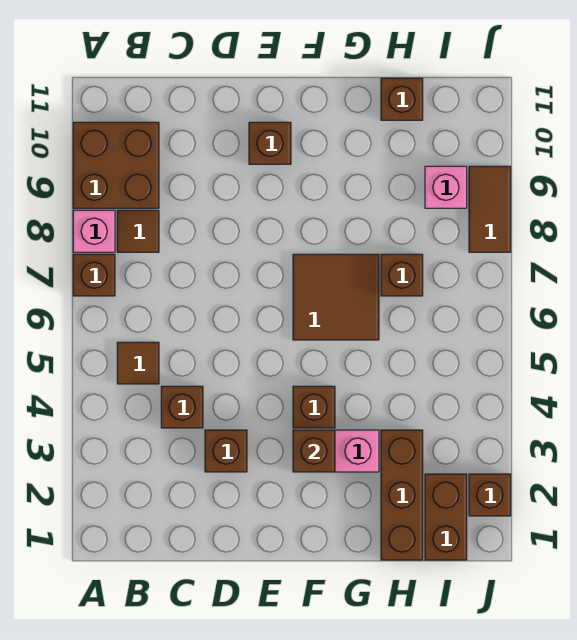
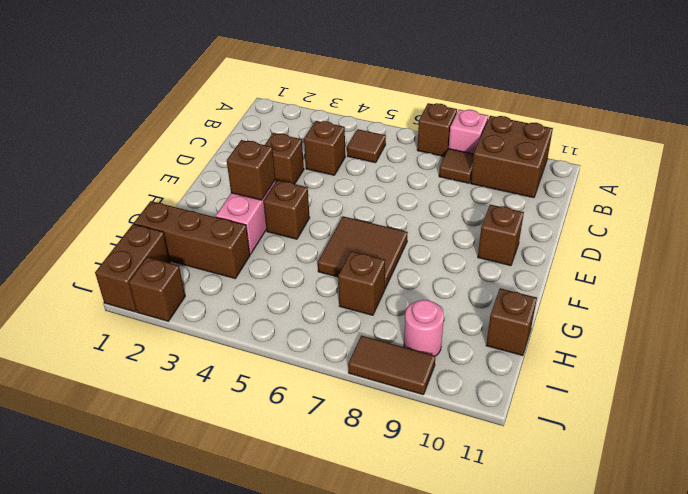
brown 1x2 brick [425,474,467,560] -> brown 1x2 brick turned to [95,224,170,312]
pink 1x1 brick [425,166,467,208] -> pink 1x1 round brick [404,300,444,356]

